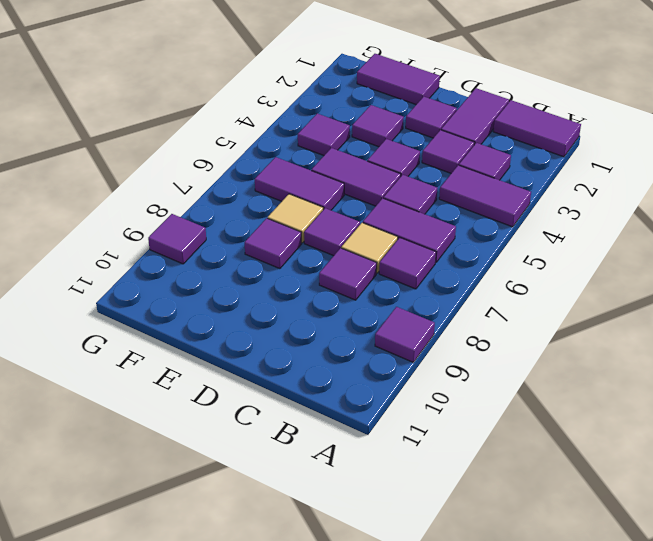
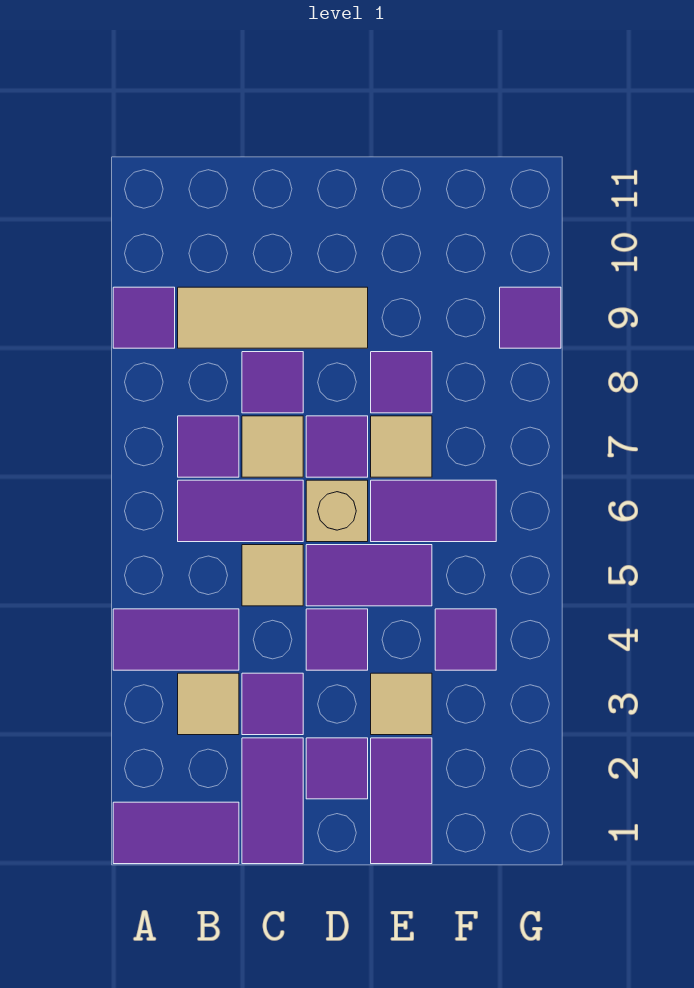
purple 1x1 tile [459,143,511,180] -> tan 1x1 tile [178,673,239,735]
none -> tan 1x3 tile [178,287,368,348]
purple 1x1 tile [384,175,437,214] -> tan 1x1 tile [242,545,303,606]
none -> tan 1x1 brick [306,480,368,542]
purple 1x2 tile [357,54,440,104] -> purple 1x2 tile turned to [371,738,432,864]
purple 1x1 tile [352,105,404,147] -> tan 1x1 tile [371,673,432,735]

